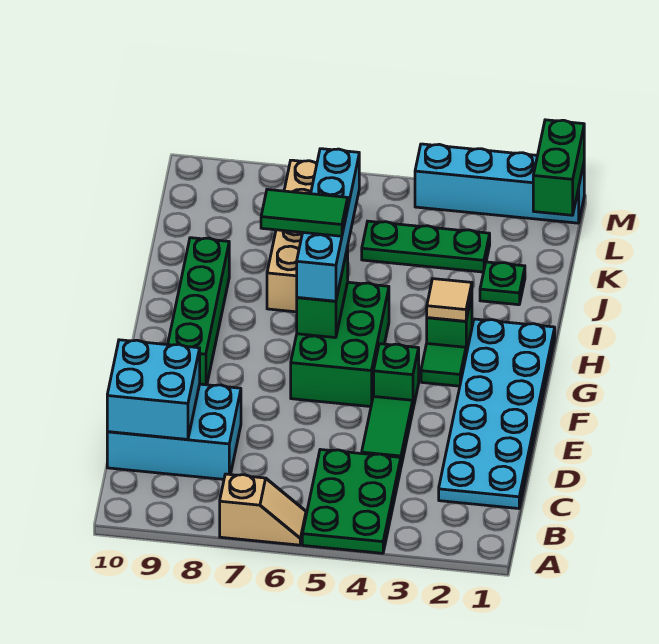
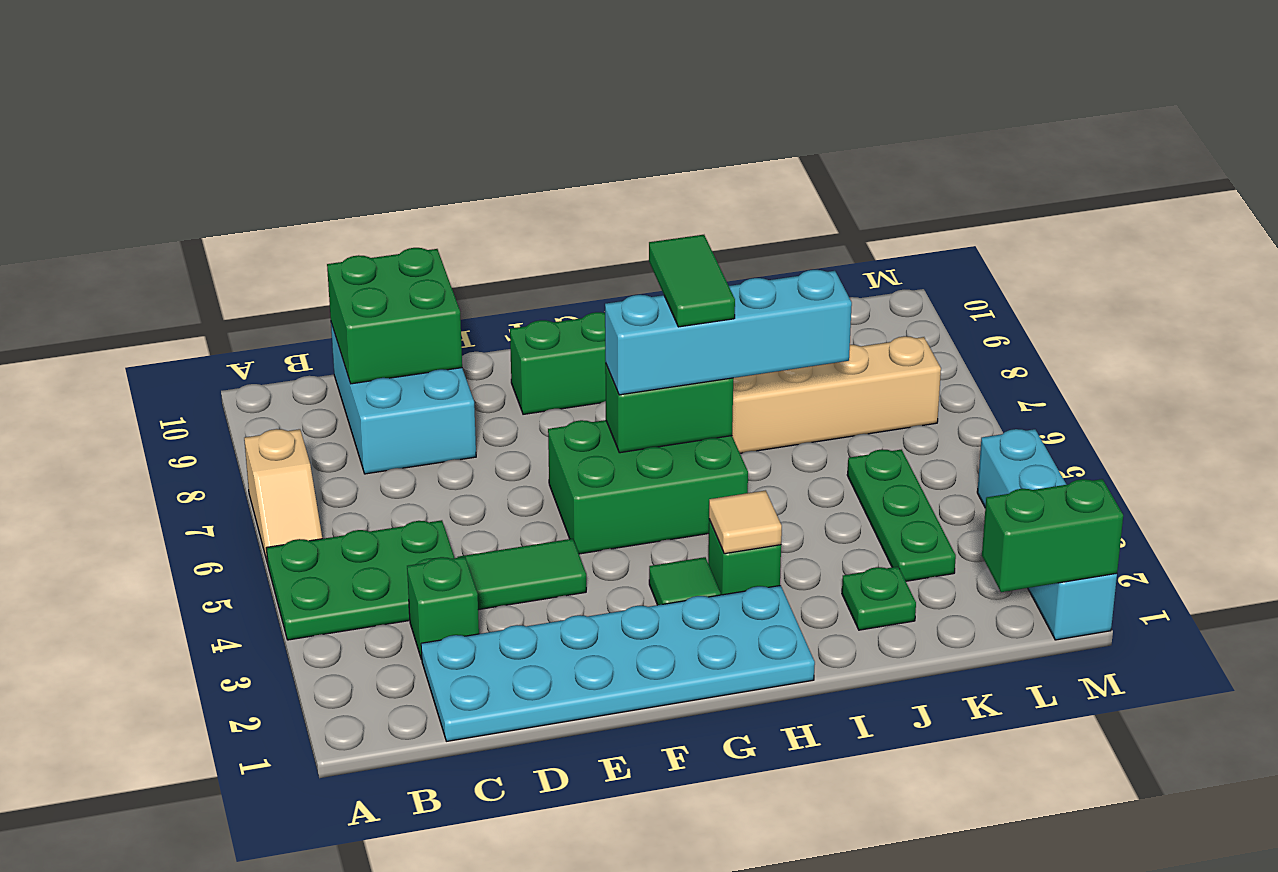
cyan 2x2 brick [107,340,200,439] -> green 2x2 brick [327,248,462,384]
green 1x1 brick [374,344,419,408] -> green 1x1 brick moved to [407,557,479,659]

